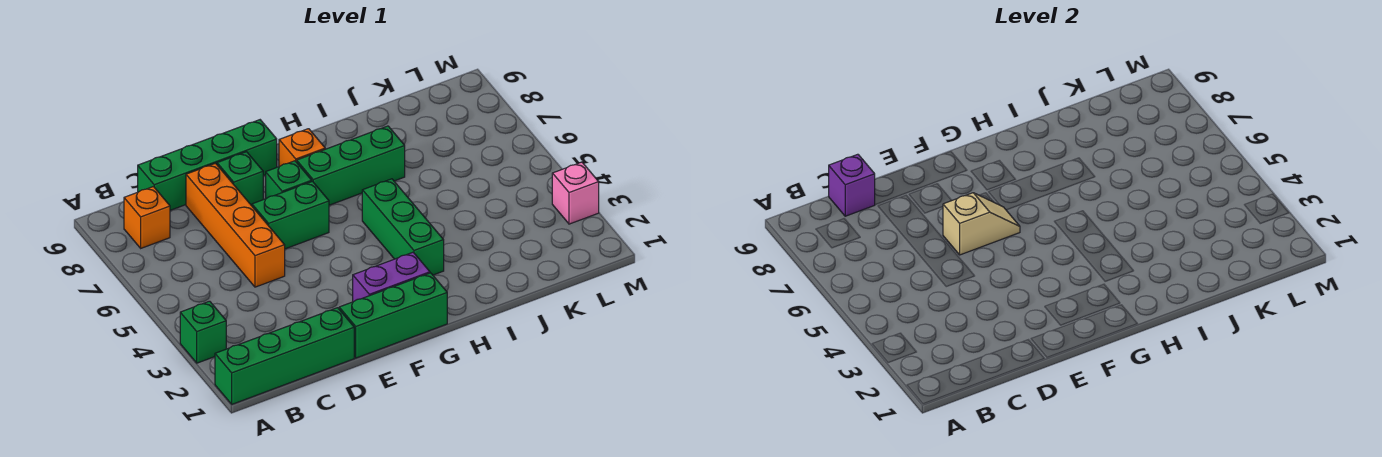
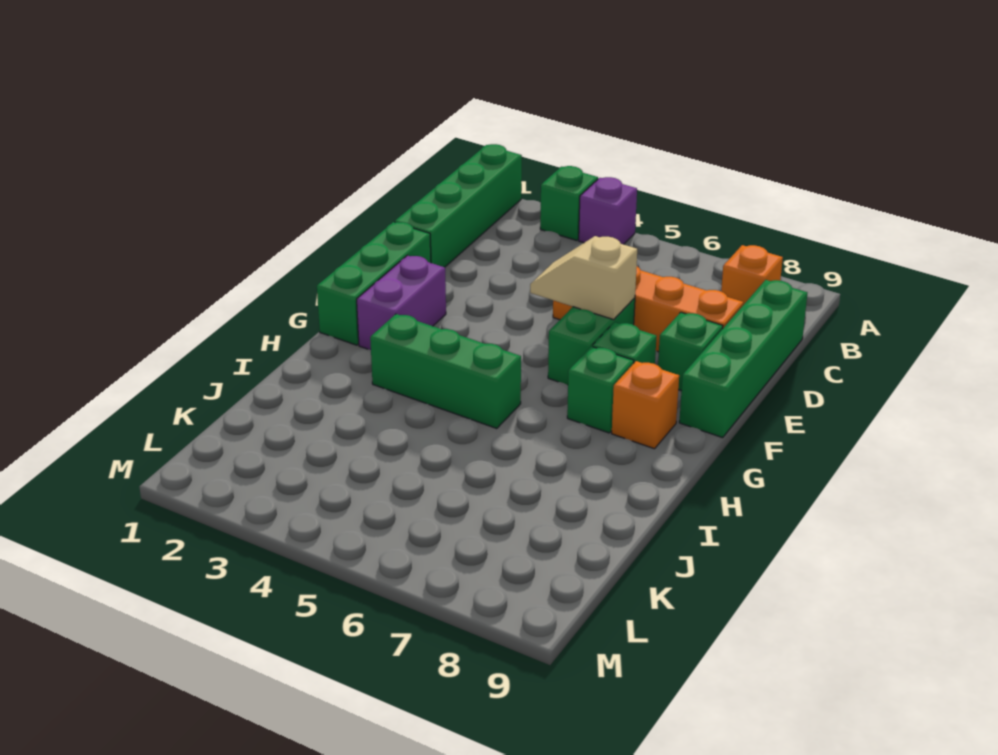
purple 1x1 brick [829,154,875,216] -> purple 1x1 brick moved to [579,177,637,244]
tan 1x2 slope [943,193,1020,255] -> tan 1x2 slope turned to [530,236,637,320]
green 1x3 brick [297,126,405,205] -> green 1x1 brick [567,346,634,433]
pink 1x1 brick [552,162,599,224] -> none

